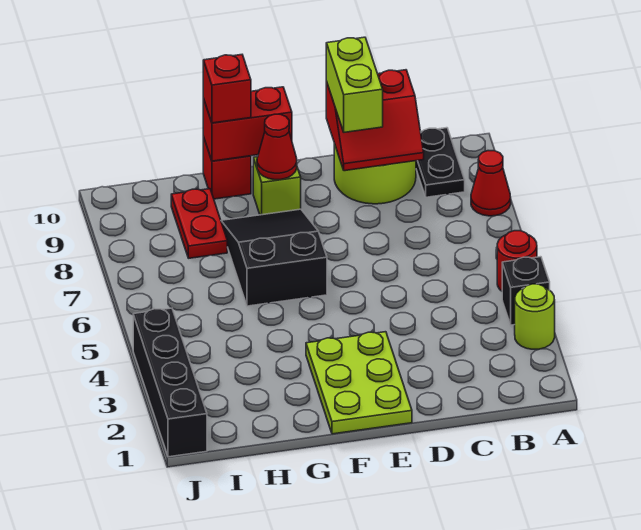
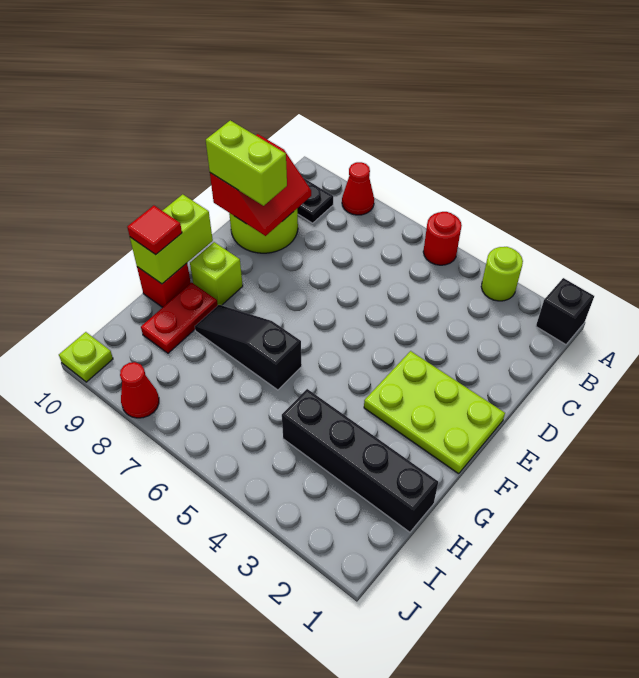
black 1x1 brick [502,257,550,325] -> black 1x1 brick moved to [536,278,594,345]
black 2x3 slope [221,209,327,306] -> black 1x3 slope [195,305,302,390]
red 1x1 cone [257,114,297,180] -> red 1x1 cone moved to [120,362,159,418]
red 1x2 brick [203,87,292,161] -> lime 1x2 brick [130,194,213,284]
red 1x1 brick [203,55,251,123] -> red 1x1 tile [127,206,182,255]
red 1x2 plate [171,189,227,258] -> red 1x2 plate turned to [141,283,218,353]
black 1x4 brick [133,308,207,457] -> black 1x4 brick moved to [282,389,438,532]
none -> lime 1x1 plate [59,332,113,382]

